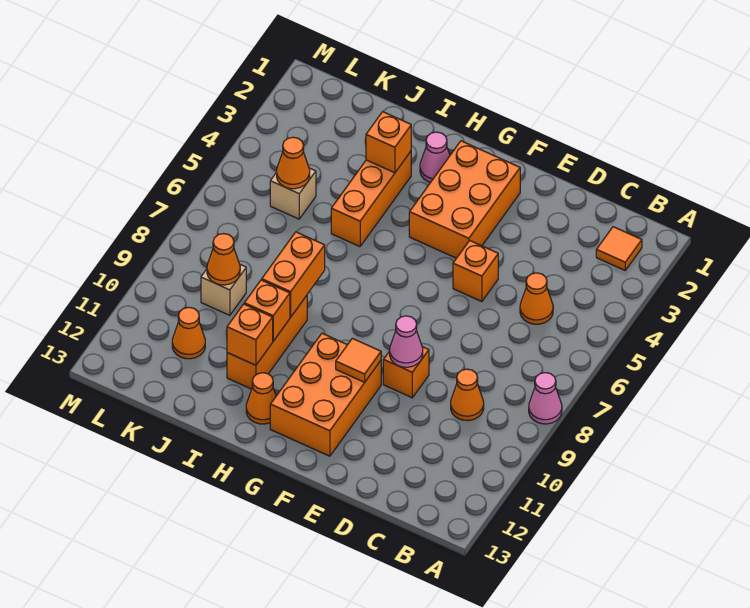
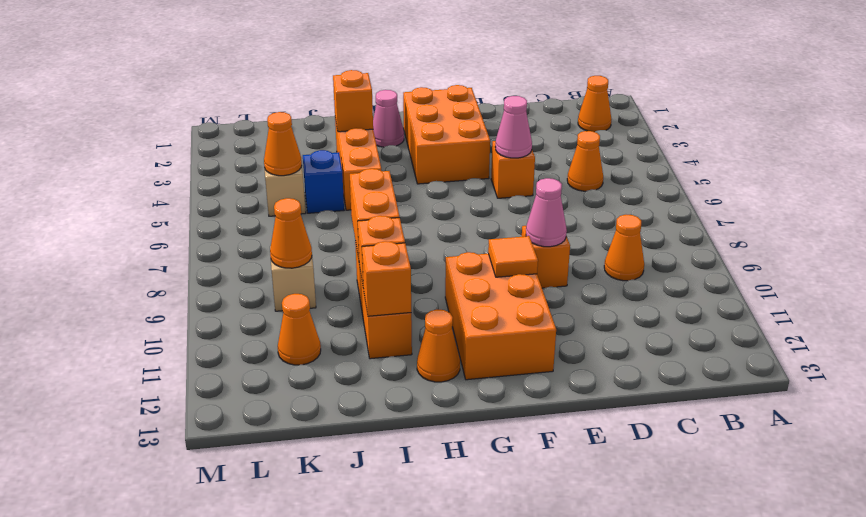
pink 1x1 cone [529,373,562,424] -> pink 1x1 cone moved to [495,96,532,158]
orange 1x1 tile [596,227,642,270] -> orange 1x1 cone [578,76,611,132]
none -> blue 1x1 brick [303,150,344,213]

